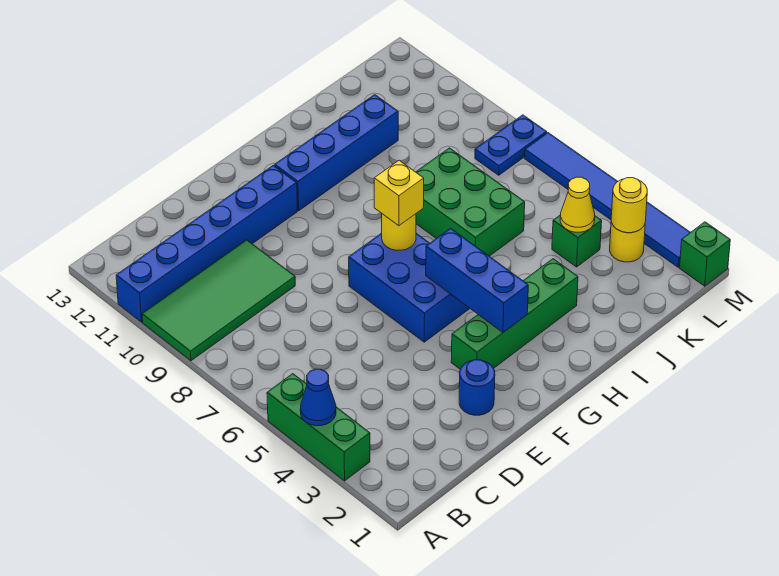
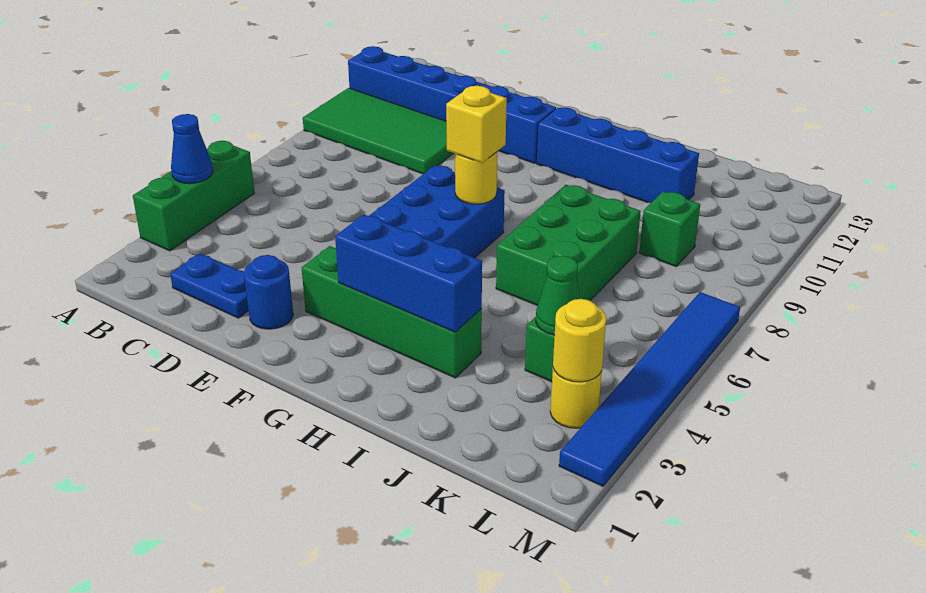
blue 1x3 brick [426,228,528,332] -> blue 1x3 brick turned to [335,214,482,332]
yellow 1x1 cone [560,177,595,232] -> green 1x1 cone [536,256,581,335]
blue 1x2 plate [475,115,547,175] -> blue 1x2 plate moved to [170,253,249,318]
green 1x1 brick [680,222,730,286] -> green 1x1 brick moved to [639,191,700,266]

